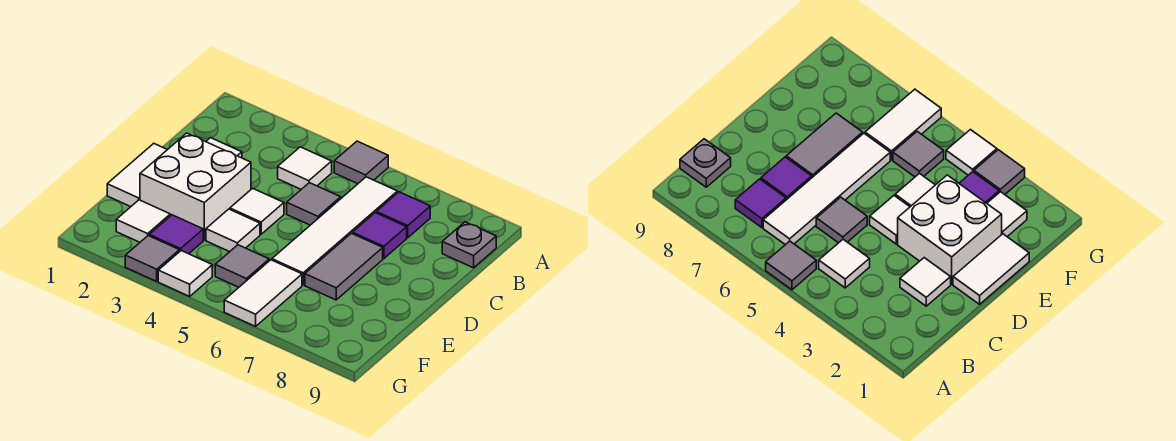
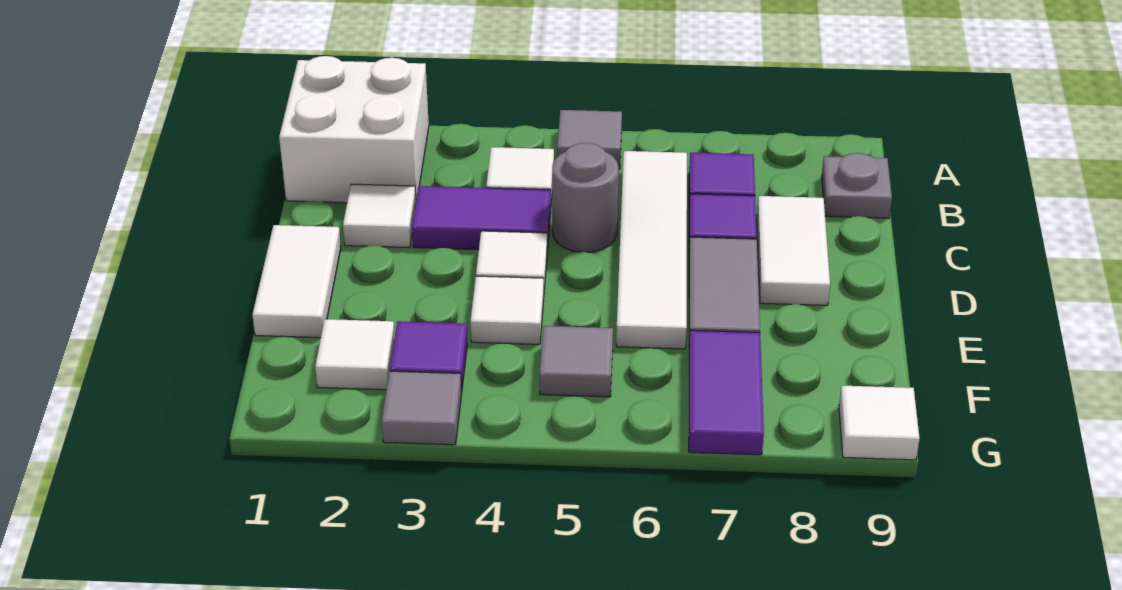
none -> purple 1x2 tile [412,186,551,251]
grey 1x1 tile [287,183,341,225] -> grey 1x1 round brick [552,143,619,252]
white 2x2 brick [140,133,251,240] -> white 2x2 brick moved to [279,56,429,203]
white 1x2 tile [224,260,302,326] -> white 1x2 tile moved to [757,196,830,305]
none -> purple 1x2 tile [689,330,764,455]
white 1x1 tile [158,251,212,296] -> white 1x1 tile moved to [839,386,920,460]

